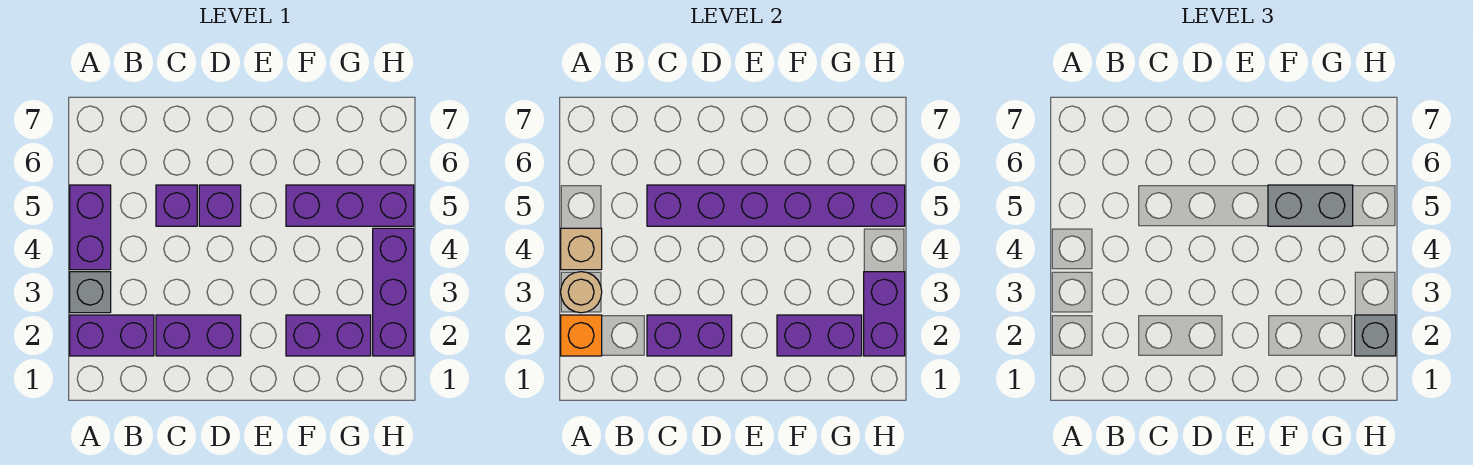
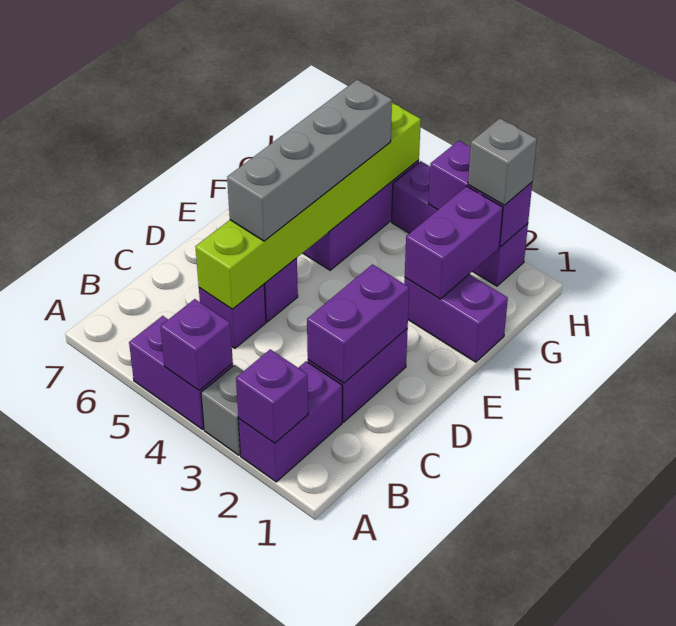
orange 1x1 brick [561,315,602,356] -> purple 1x1 brick [236,349,308,443]
tan 1x1 round brick [561,272,602,313] -> none
tan 1x1 brick [561,228,602,270] -> purple 1x1 brick [160,299,233,390]
purple 1x6 brick [647,185,905,226] -> lime 1x6 brick [195,103,421,309]
purple 1x2 brick [286,315,371,356] -> purple 1x2 brick turned to [404,274,508,362]
grey 1x2 brick [1268,185,1353,226] -> grey 1x4 brick [227,80,392,241]

